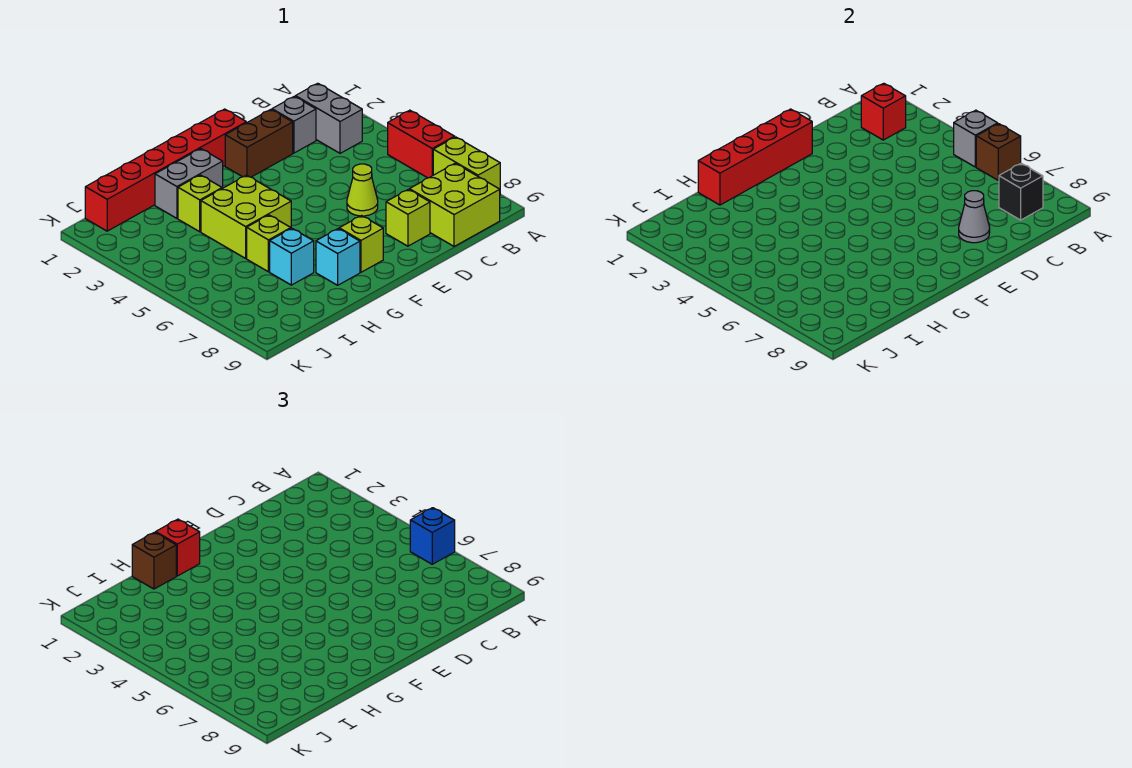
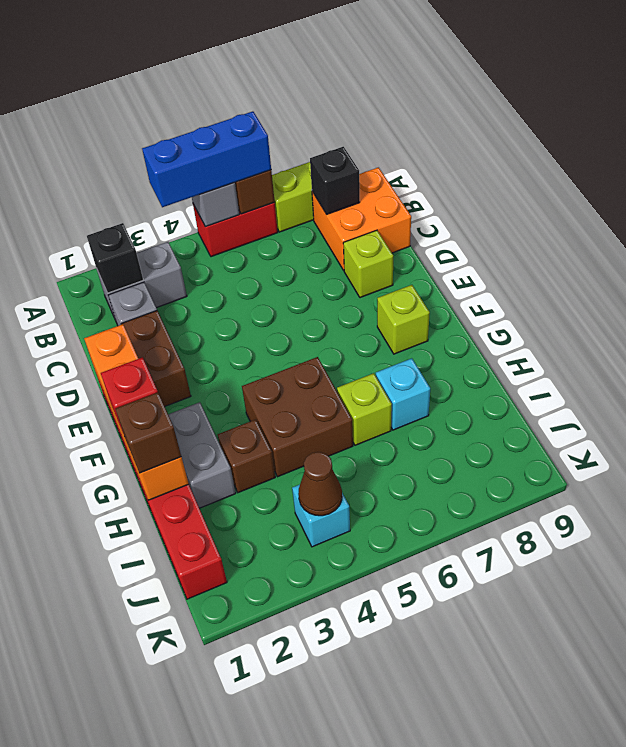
blue 1x1 brick [410,508,455,564] -> blue 1x3 brick [142,111,271,207]
red 1x1 brick [861,83,906,140] -> black 1x1 brick [87,223,143,293]
lime 2x2 brick [409,163,500,246] -> orange 2x2 brick [312,167,411,270]
lime 1x1 cone [347,164,378,216] -> none
grey 1x1 cone [959,191,990,243] -> none
red 1x4 brick [698,109,812,205] -> orange 1x4 brick [84,324,189,500]
lime 2x2 brick [201,175,291,258] -> brown 2x2 brick [242,357,353,477]
cyan 1x1 brick [316,229,360,285] -> cyan 1x1 brick moved to [292,485,350,547]
lime 1x1 brick [178,175,222,232] -> brown 1x1 brick [218,419,275,493]
none -> brown 1x1 cone [298,452,342,516]

